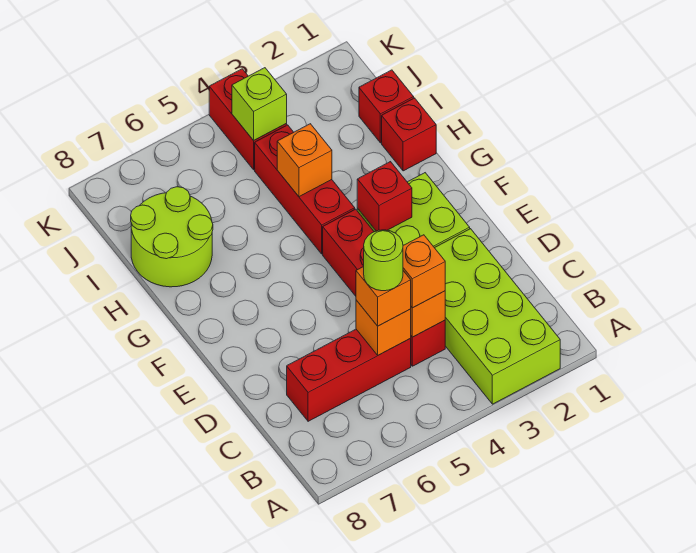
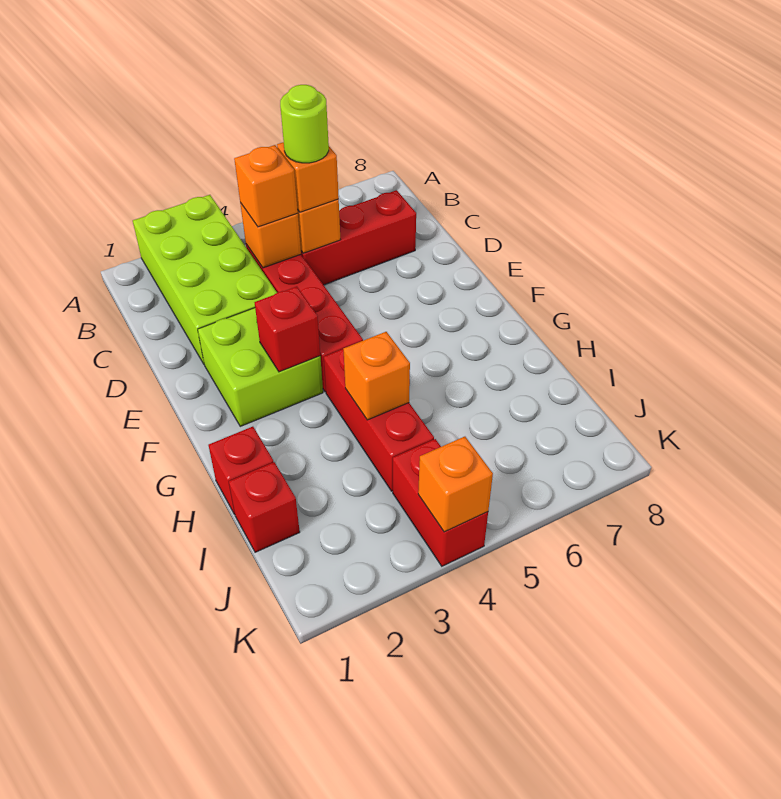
lime 2x2 round brick [131,187,213,287] -> none
lime 1x1 brick [232,68,287,141] -> none
none -> orange 1x1 brick [418,437,493,532]

